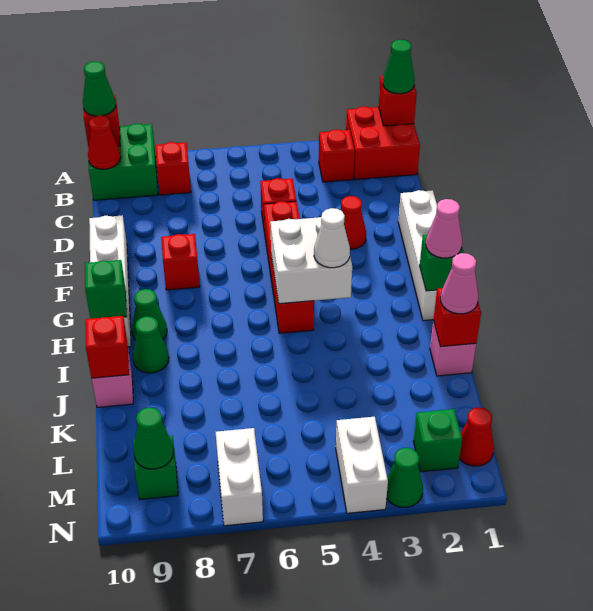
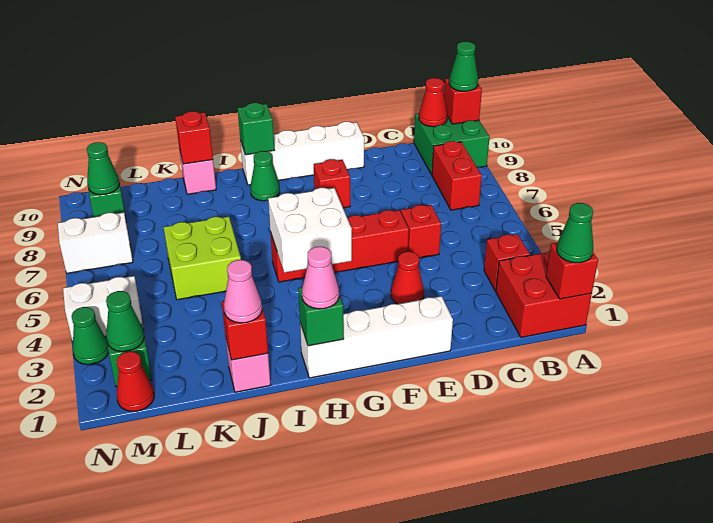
red 1x1 brick [155,142,191,195] -> red 1x2 brick [432,141,482,210]
white 1x1 cone [314,208,350,268] -> none
green 1x1 cone [133,316,169,373] -> green 1x1 cone moved to [106,291,144,352]
none -> lime 2x2 brick [164,216,241,300]

